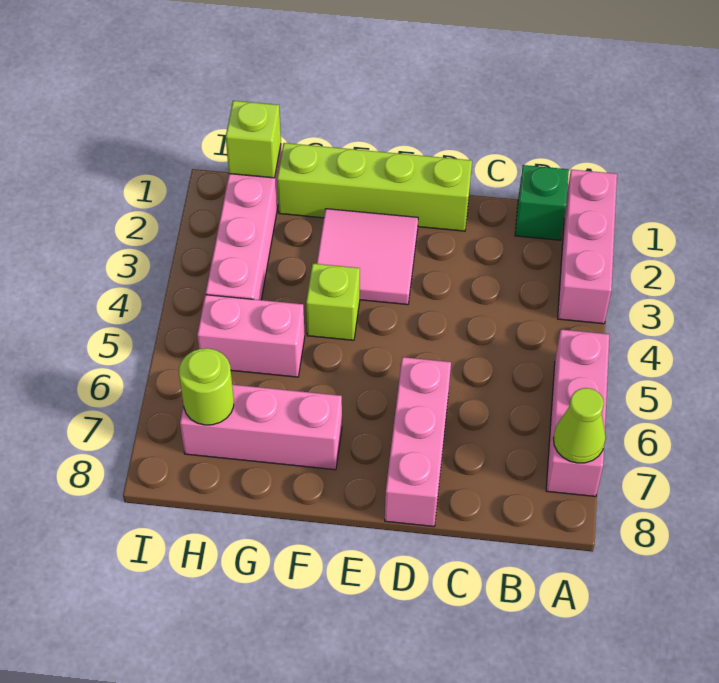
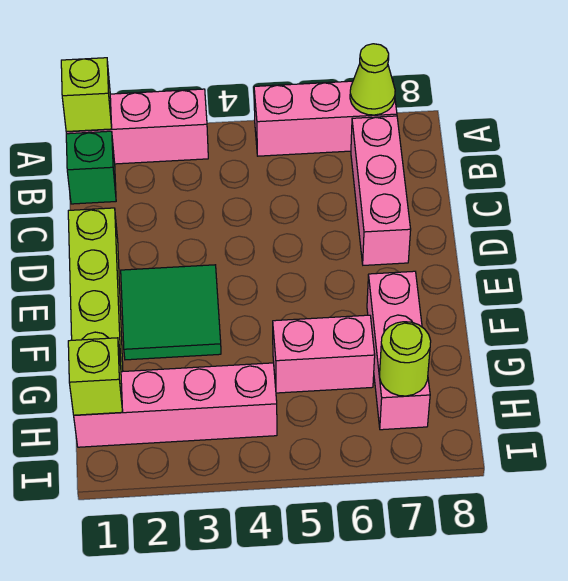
pink 1x3 brick [385,357,451,526] -> pink 1x3 brick turned to [351,116,411,265]
pink 2x2 tile [317,209,418,305] -> green 2x2 tile [121,265,221,360]
lime 1x1 brick [306,264,360,340] -> lime 1x1 brick moved to [61,58,112,132]
pink 1x2 brick [197,295,305,377] -> pink 1x2 brick turned to [273,315,375,393]

